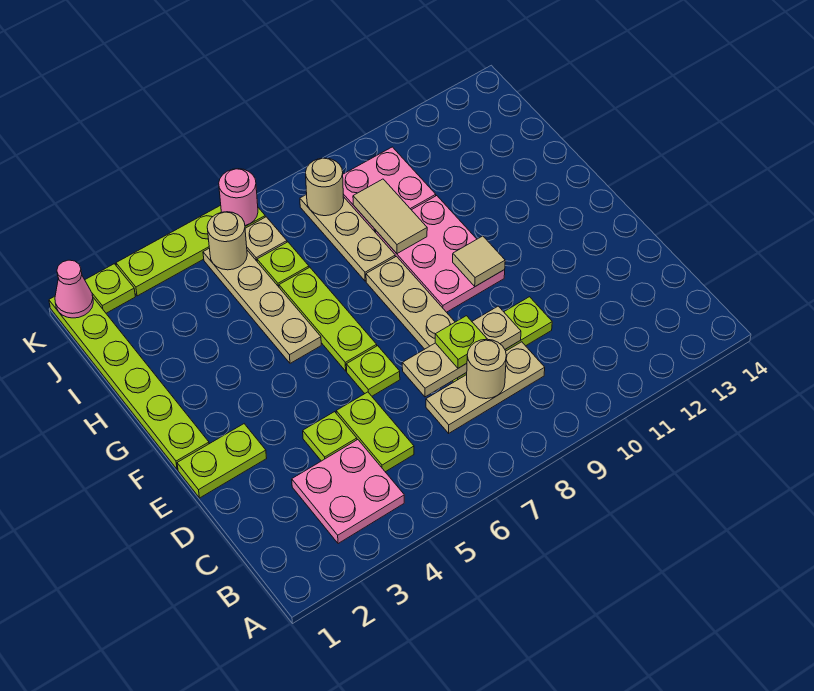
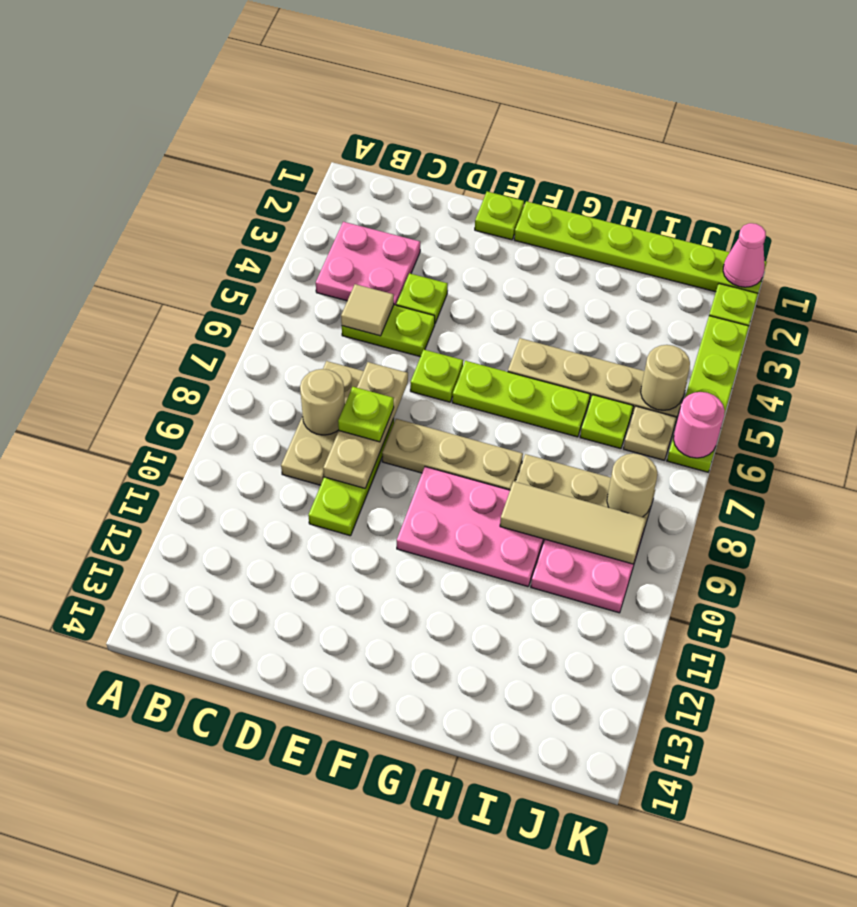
lime 1x2 plate [177,424,267,498] -> lime 1x1 plate [475,192,524,240]
tan 1x1 tile [453,236,505,286] -> tan 1x1 tile moved to [341,284,394,336]
tan 1x2 tile [353,179,427,254] -> tan 1x3 tile [500,481,646,564]

